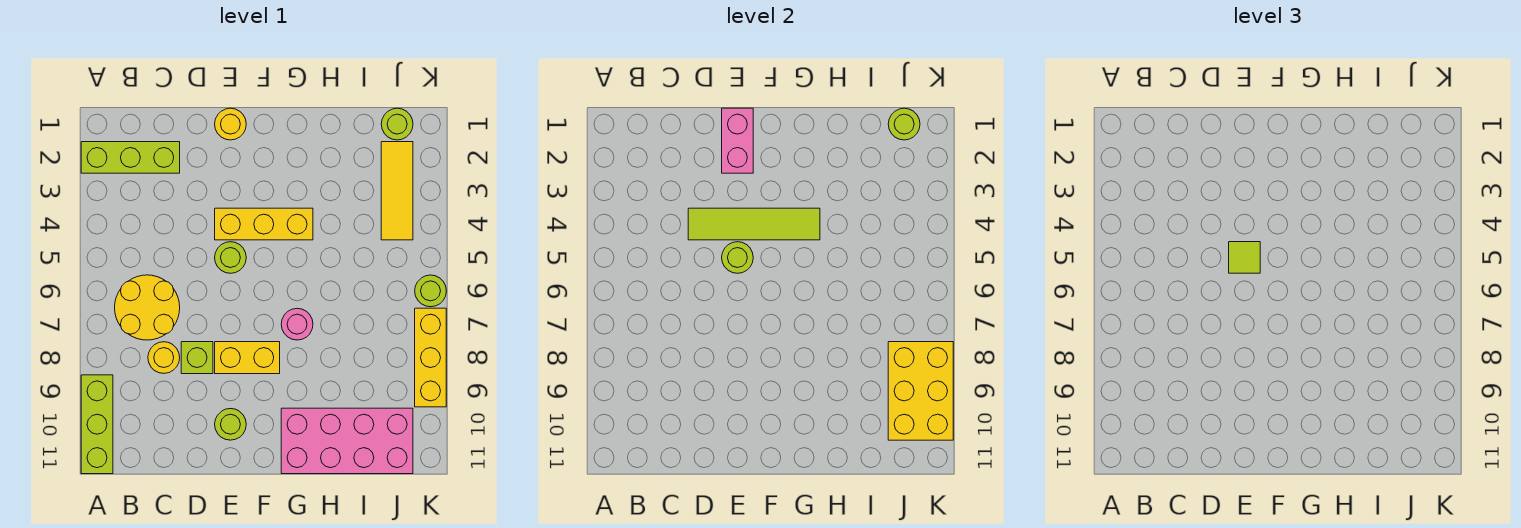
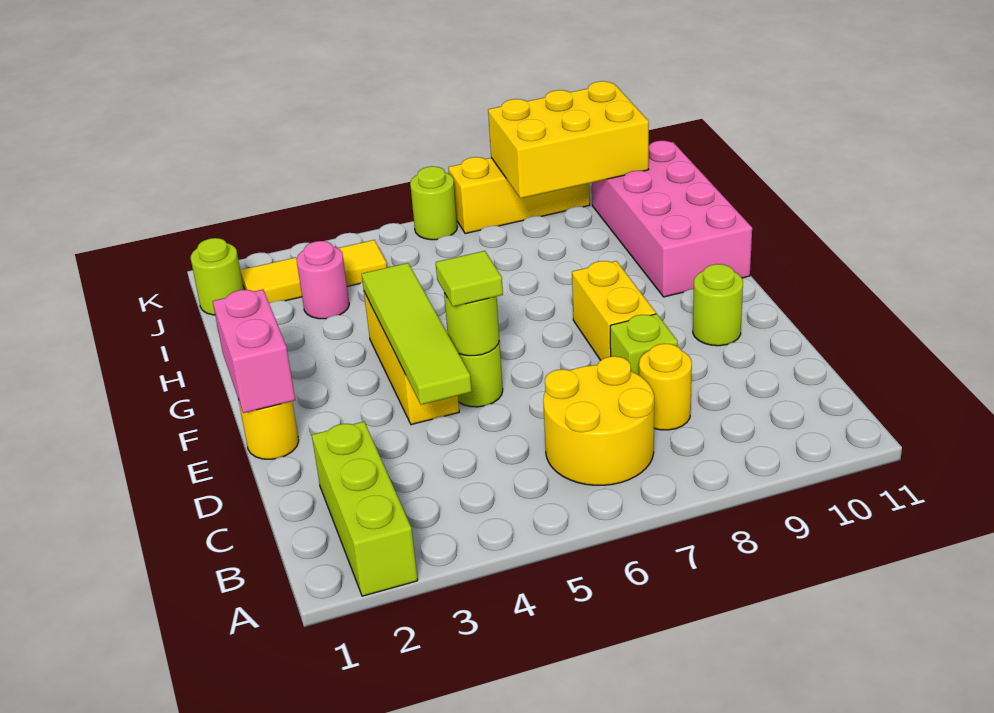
lime 1x3 brick [81,375,113,474] -> none
pink 1x2 brick [722,108,753,173] -> pink 1x2 brick turned to [213,289,295,413]
pink 1x1 round brick [281,308,313,340] -> pink 1x1 round brick moved to [296,241,349,319]
lime 1x1 round brick [888,108,920,140] -> none

